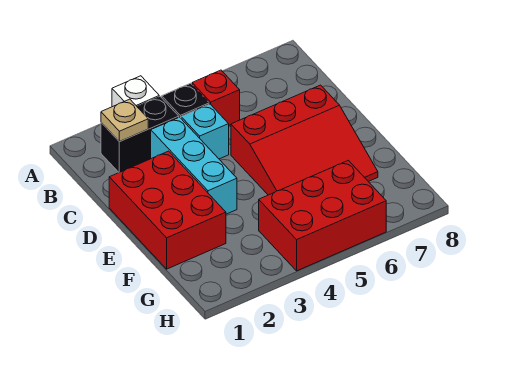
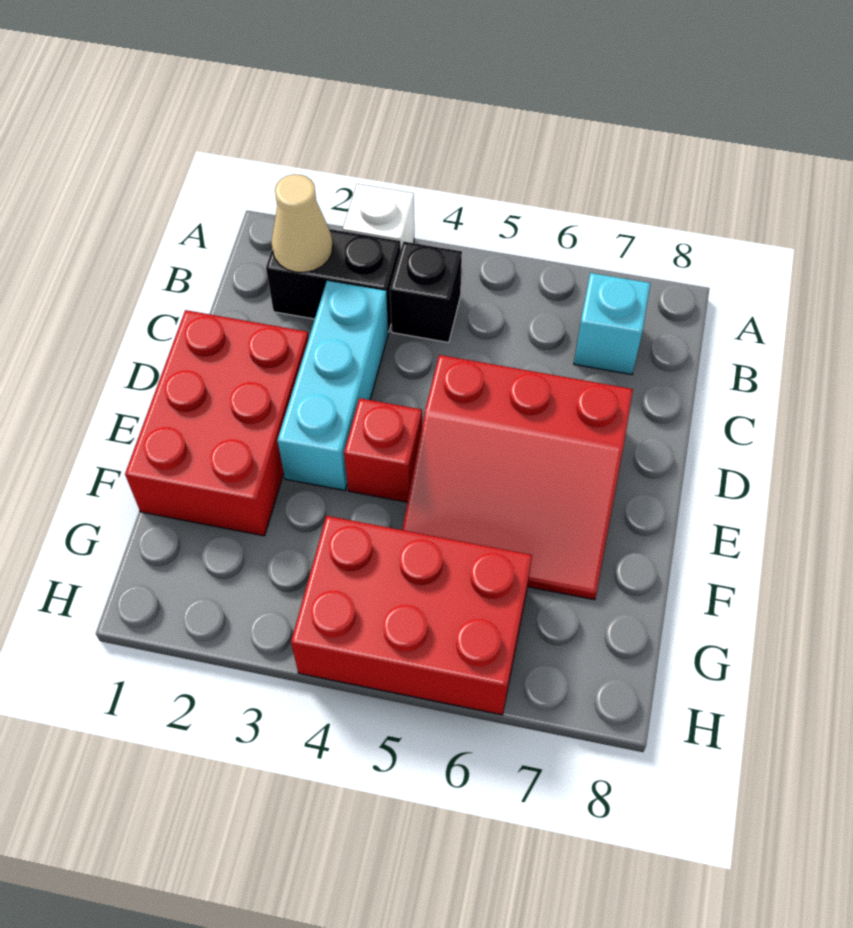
tan 1x1 plate [101,99,148,142] -> tan 1x1 cone [271,174,333,272]
red 1x1 brick [192,70,240,125] -> red 1x1 brick moved to [344,398,422,502]
cyan 1x1 brick [181,104,229,159] -> cyan 1x1 brick moved to [574,273,650,375]

